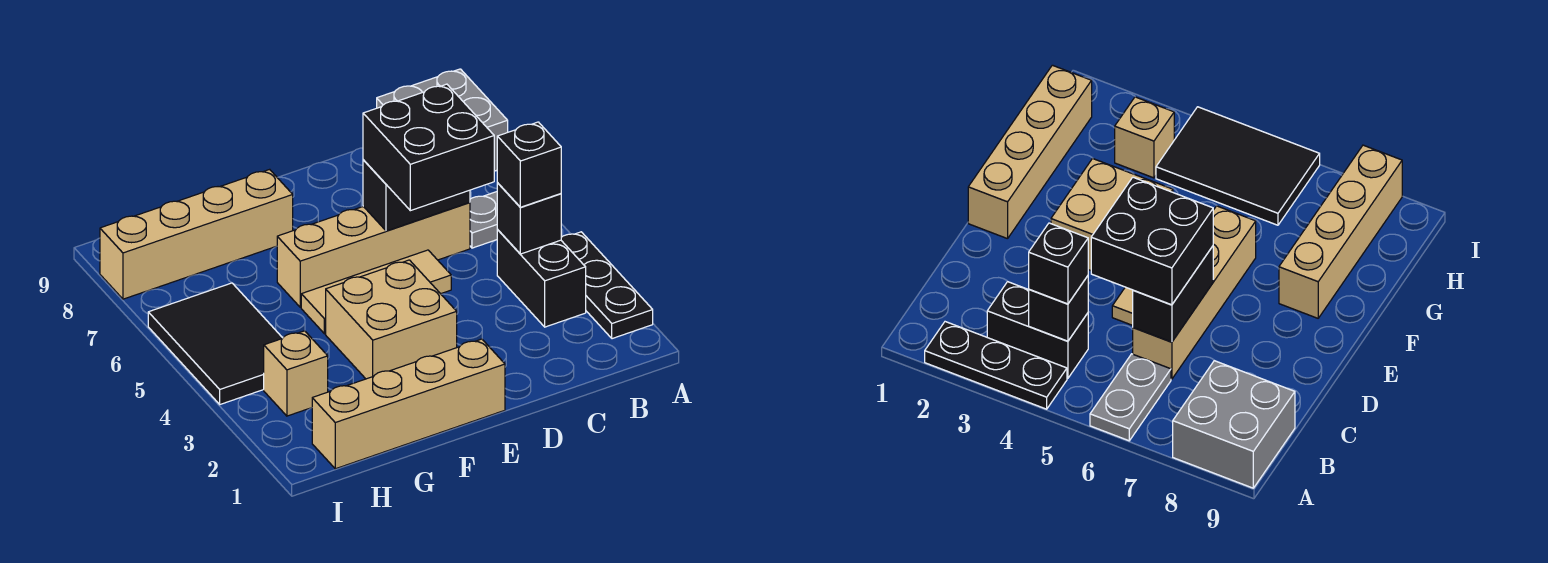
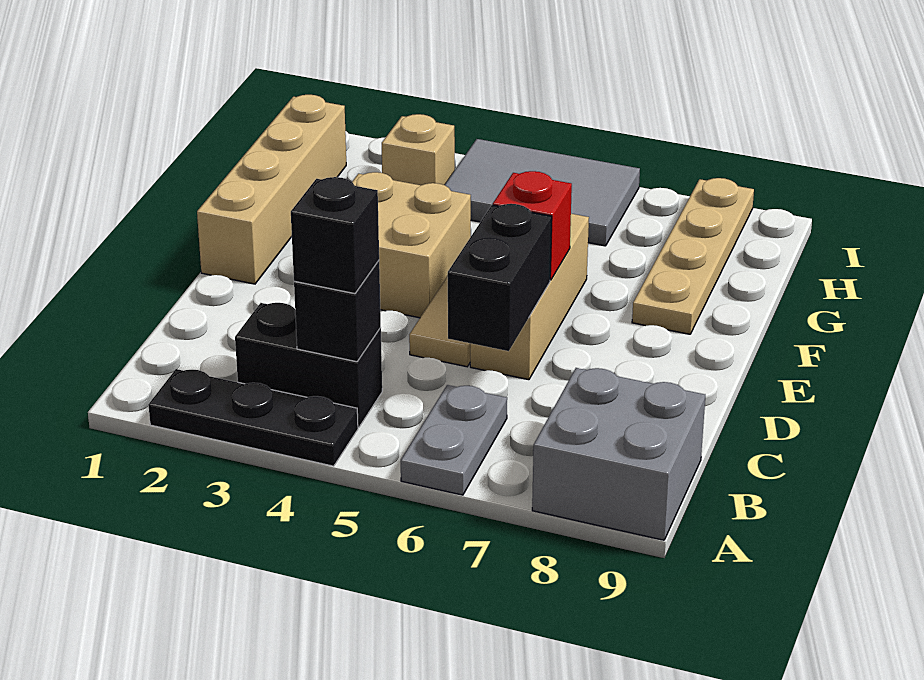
black 2x2 brick [363,84,494,211] -> none
tan 1x4 brick [277,202,470,307] -> tan 1x3 brick [470,214,589,380]
none -> red 1x1 brick [493,171,572,280]
tan 1x4 brick [100,169,293,299] -> tan 1x4 plate [632,178,754,334]
black 2x3 tile [148,283,282,404] -> grey 2x3 tile [445,139,640,246]

